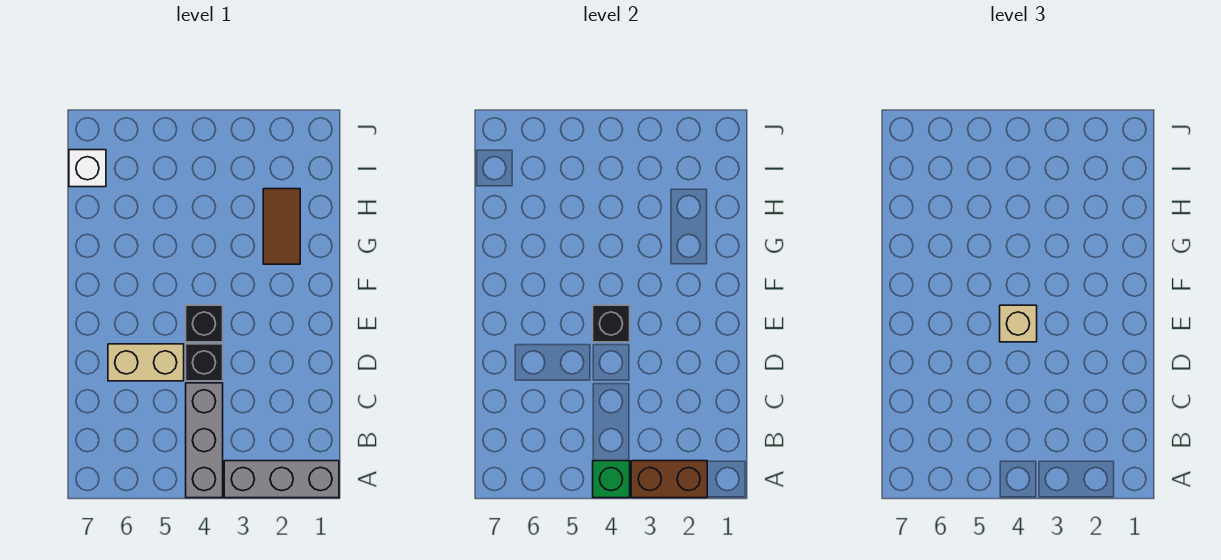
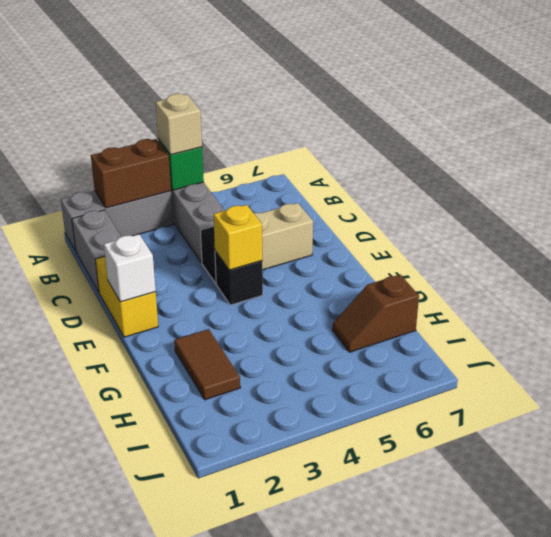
none -> grey 1x2 brick [72,210,121,292]
none -> yellow 1x2 brick [95,257,158,337]
black 1x1 brick [593,305,630,342] -> yellow 1x1 brick [214,205,262,270]
tan 1x1 brick [1000,305,1037,342] -> tan 1x1 brick moved to [156,94,202,155]
none -> brown 1x2 slope [332,275,419,352]
white 1x1 brick [69,150,106,187] -> white 1x1 brick moved to [104,234,156,302]

